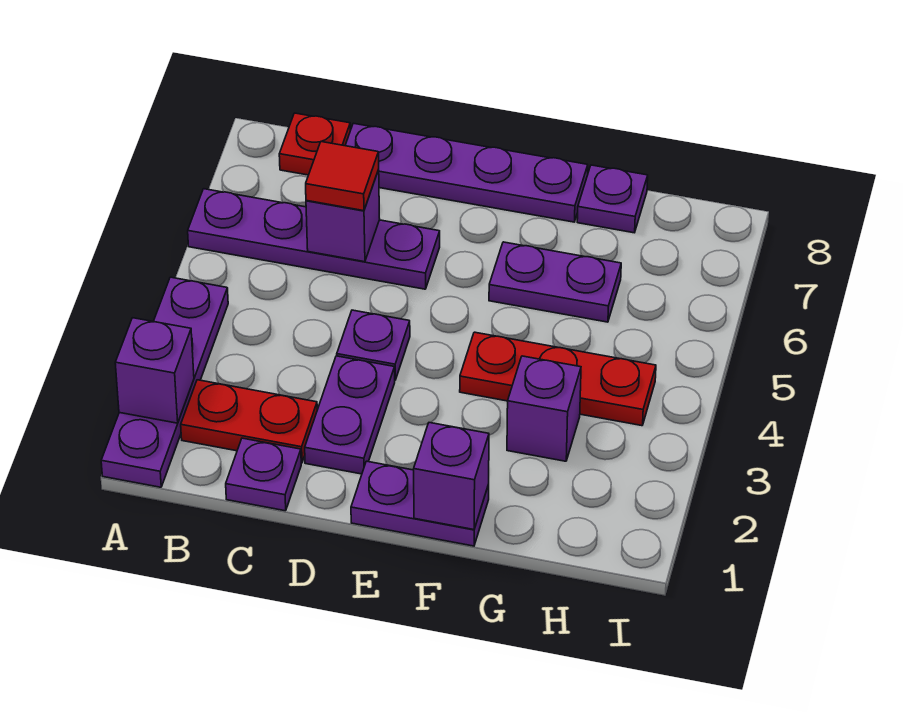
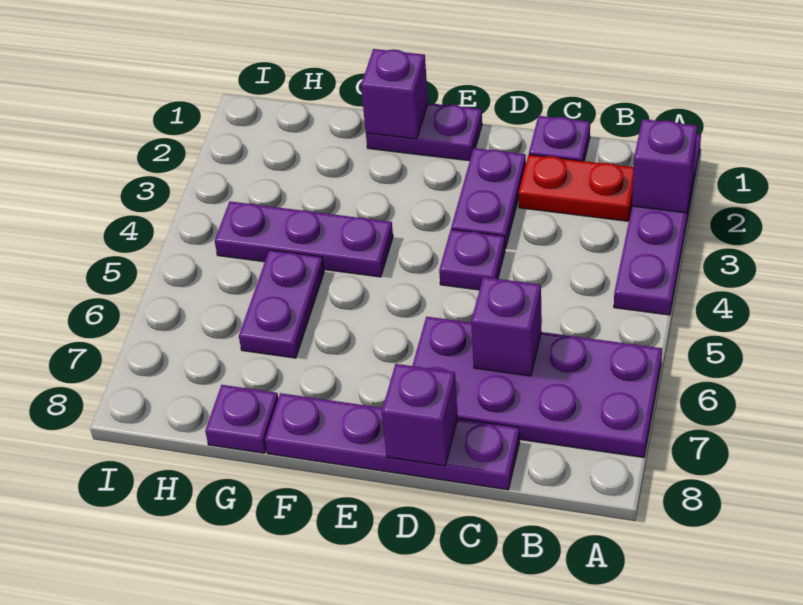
purple 1x4 plate [188,189,440,289] -> purple 2x4 plate [412,317,662,458]
red 1x1 plate [279,113,350,175] -> none
red 1x1 tile [306,142,379,211] -> none
red 1x3 plate [460,332,656,426] -> purple 1x3 plate [215,201,393,277]
purple 1x2 plate [489,242,621,322] -> purple 1x2 plate turned to [239,250,324,358]
purple 1x1 brick [507,356,581,461] -> purple 1x1 brick moved to [382,364,458,466]

